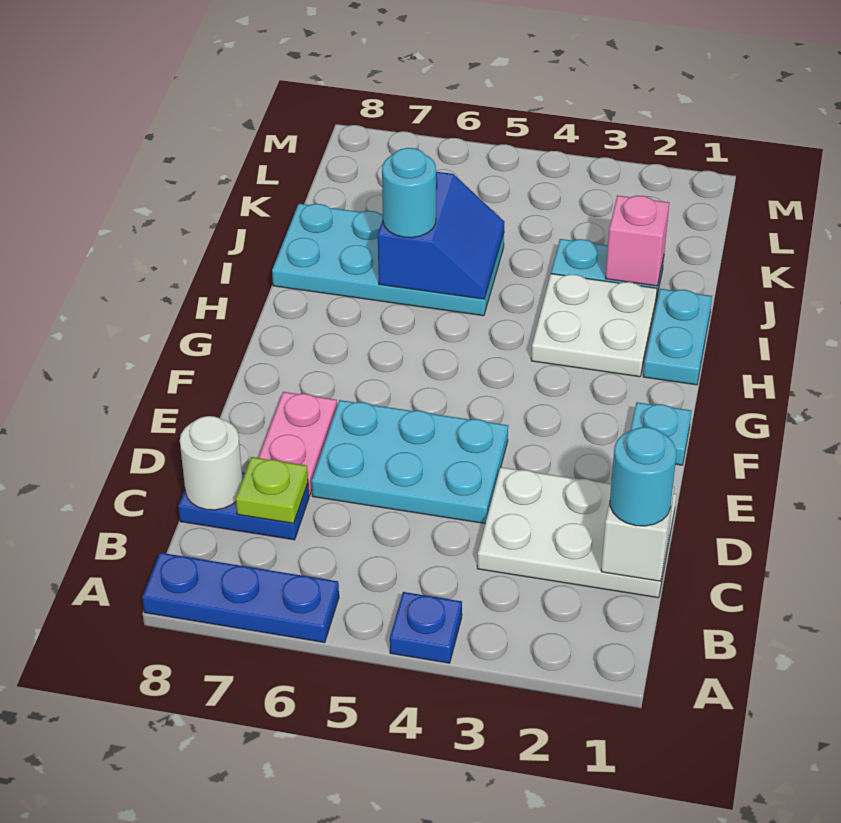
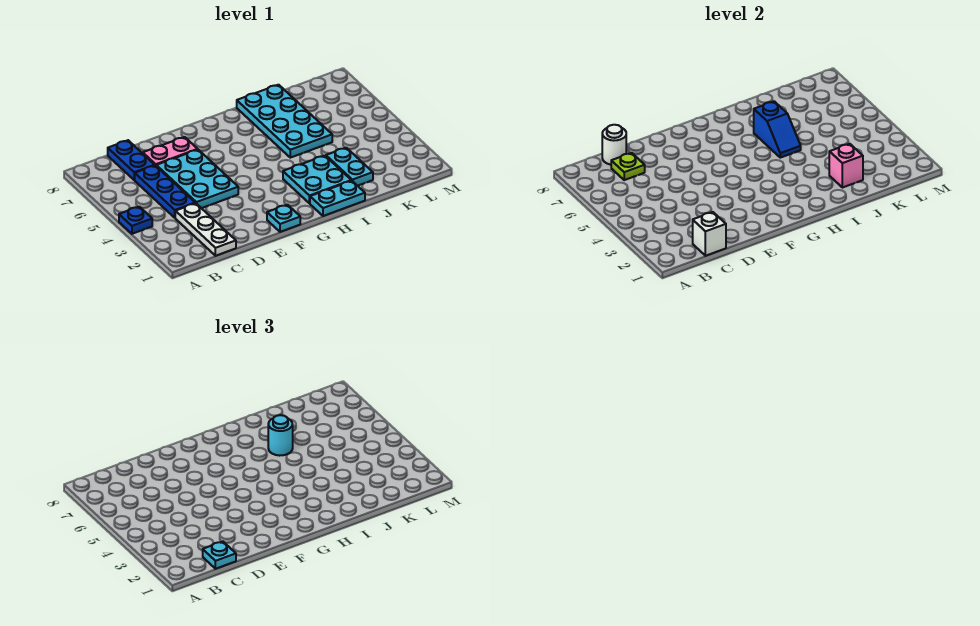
blue 1x3 plate [142,553,339,643] -> blue 1x3 plate moved to [135,166,195,218]
white 2x3 plate [477,467,676,598] -> white 1x3 plate [175,203,236,256]
cyan 1x1 round brick [610,427,676,526] -> cyan 1x1 plate [203,542,236,569]
white 2x2 plate [531,274,657,377] -> cyan 2x2 plate [283,156,351,203]
blue 2x2 slope [378,172,504,299] -> blue 1x2 slope [754,101,801,158]

